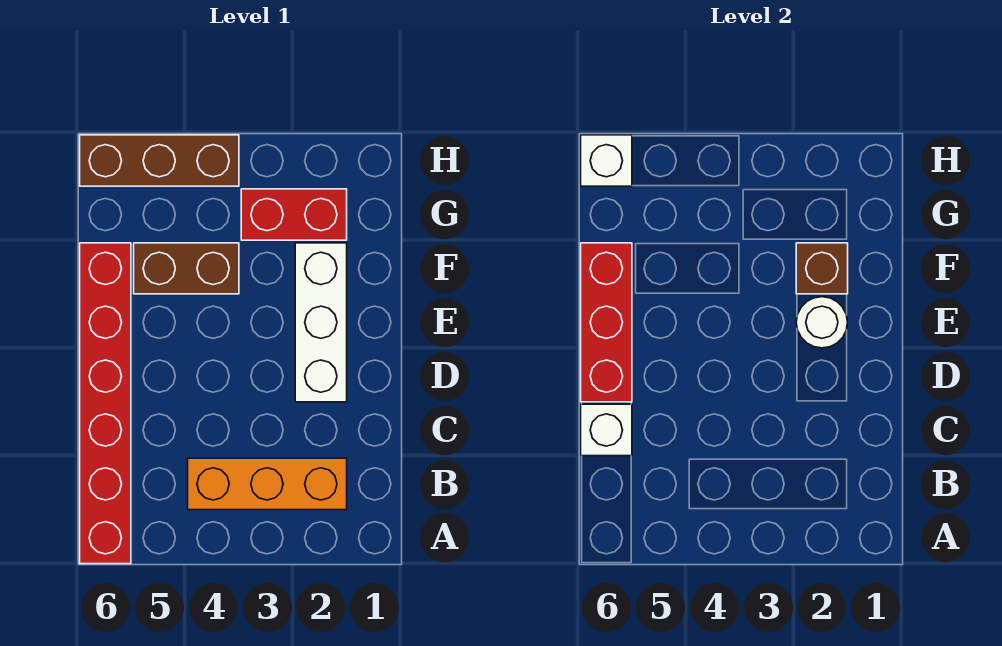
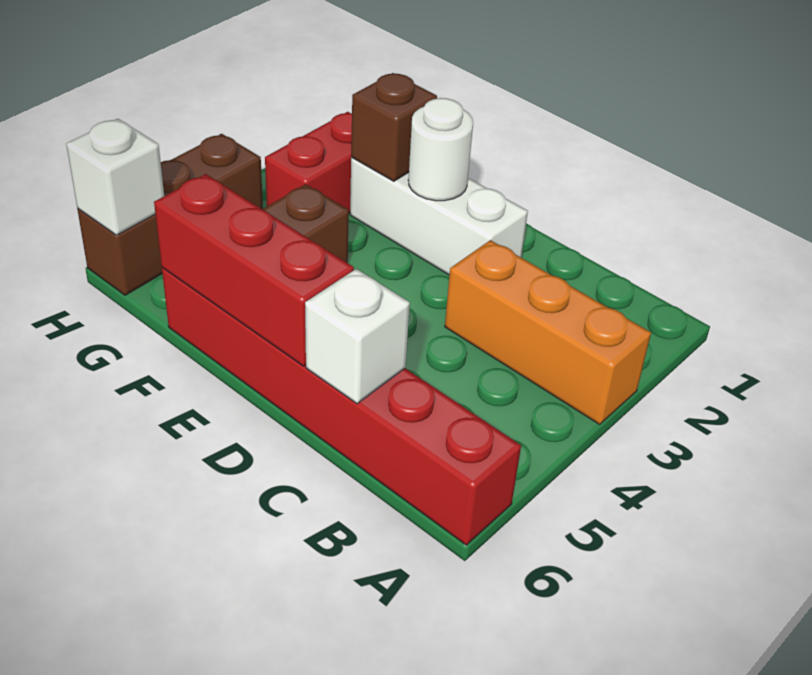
orange 1x3 brick [188,458,347,510] -> orange 1x3 brick turned to [445,240,651,424]

